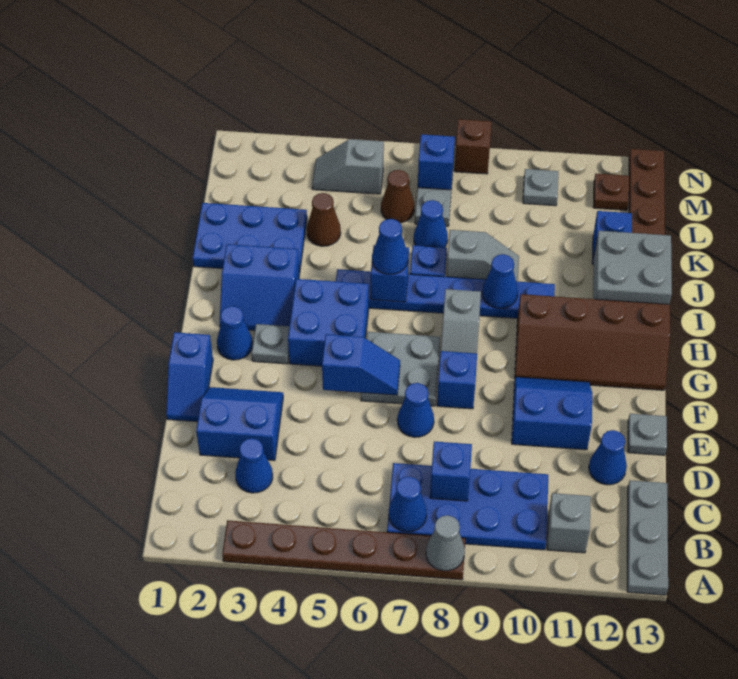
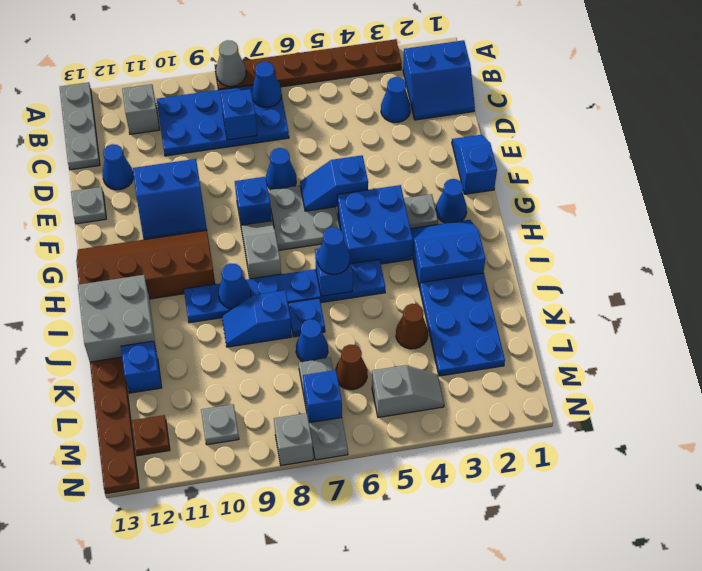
blue 2x2 slope [196,387,283,461] -> blue 2x2 slope moved to [403,40,475,120]
blue 2x3 plate [193,203,307,273] -> blue 2x3 plate turned to [420,273,505,376]
grey 1x2 slope [447,230,519,282] -> blue 1x2 slope [222,290,292,347]
brown 1x1 brick [455,119,491,174] -> grey 1x1 brick [274,413,313,465]

